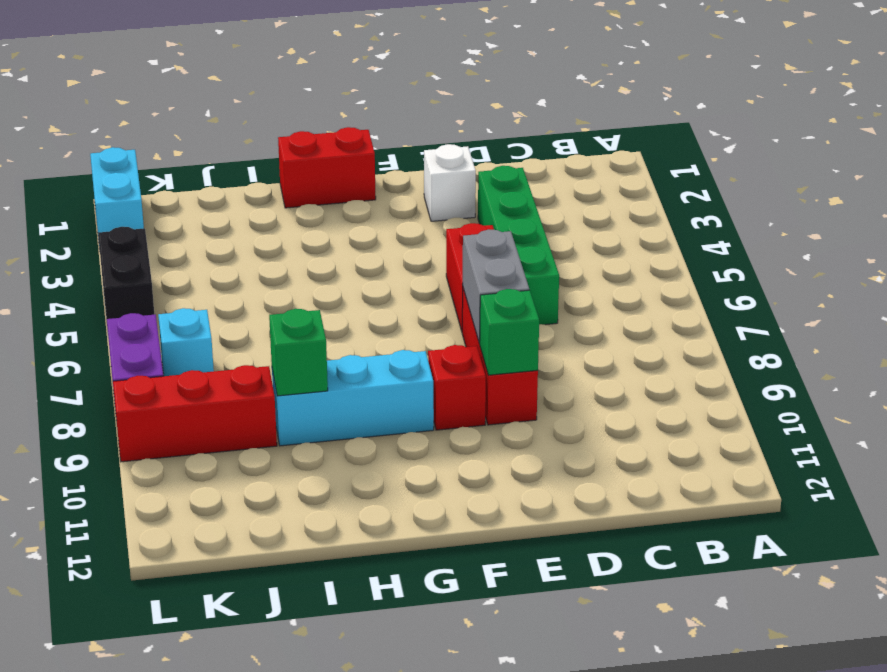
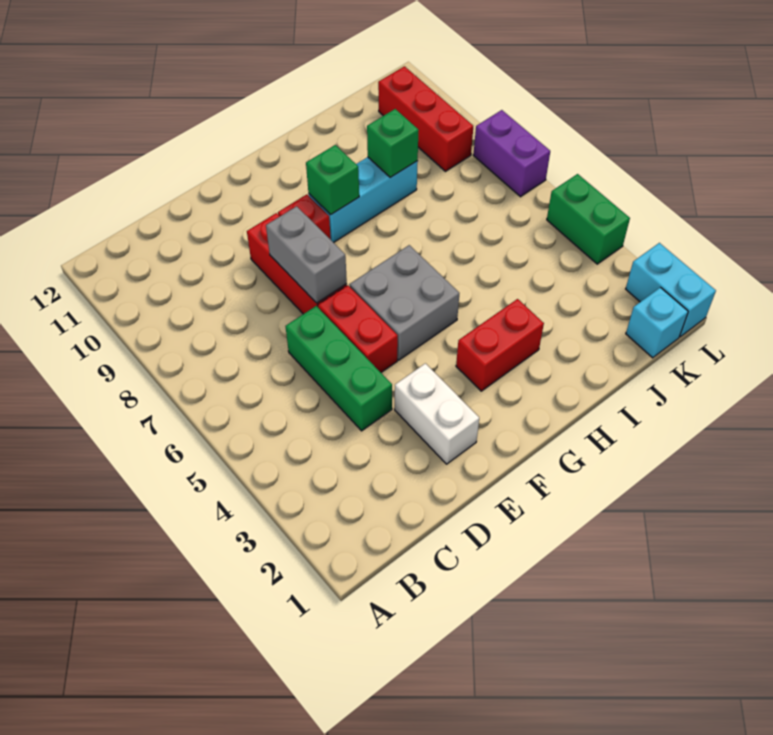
green 1x4 brick [478,166,559,325] -> green 1x3 brick [285,306,392,431]
white 1x1 brick [424,144,476,221] -> white 1x2 brick [395,363,479,464]
green 1x1 brick [479,289,539,375] -> green 1x1 brick moved to [306,145,359,215]
none -> grey 2x2 brick [349,245,459,360]
red 1x2 brick [278,127,376,208] -> red 1x2 brick moved to [456,299,544,391]
red 1x3 brick [113,365,277,462] -> red 1x3 brick turned to [378,66,473,171]
cyan 1x1 brick [158,308,214,376] -> cyan 1x1 brick moved to [626,287,688,358]
black 1x2 brick [98,227,154,329] -> green 1x2 brick [547,174,630,264]

